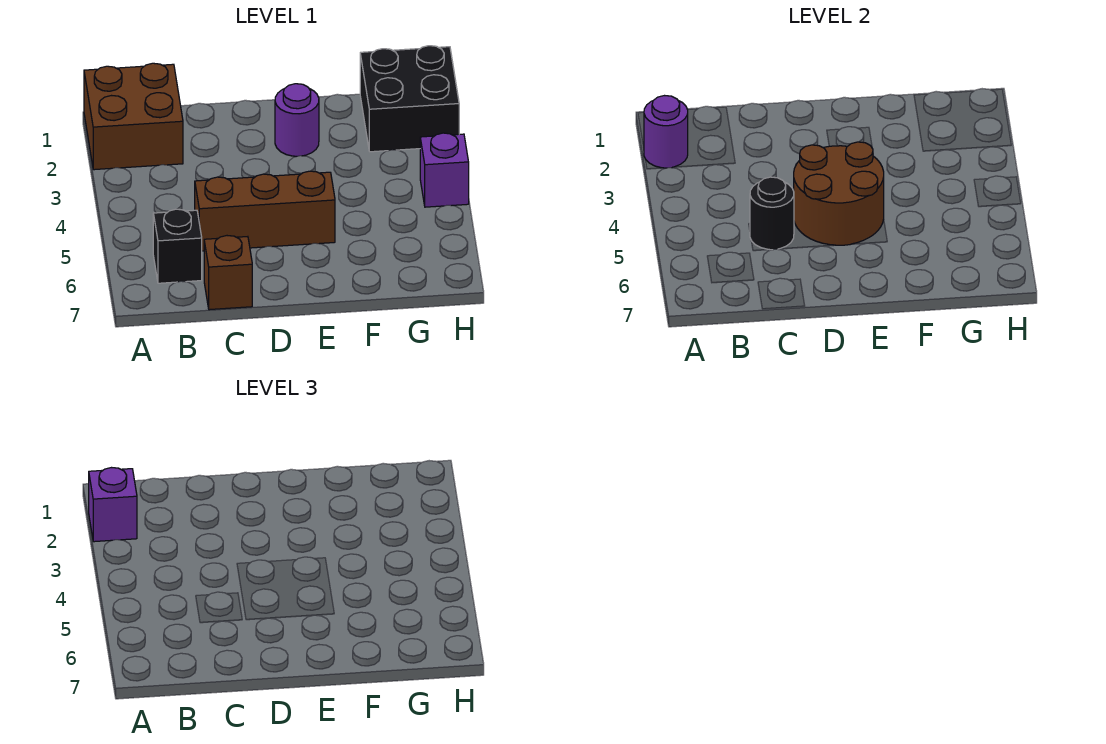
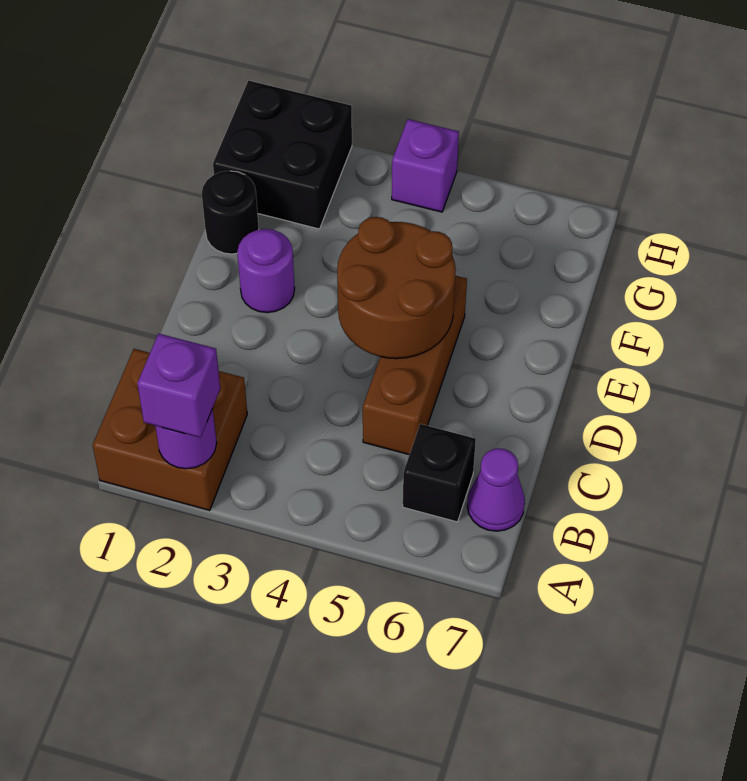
none -> purple 1x1 cone [467,448,525,531]
black 1x1 round brick [750,177,794,250] -> black 1x1 round brick moved to [202,171,259,254]
brown 1x1 brick [204,236,252,310] -> none

